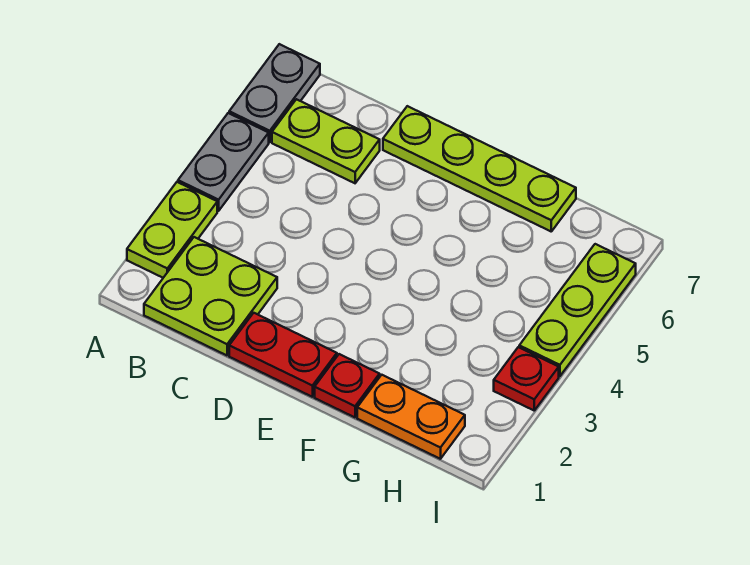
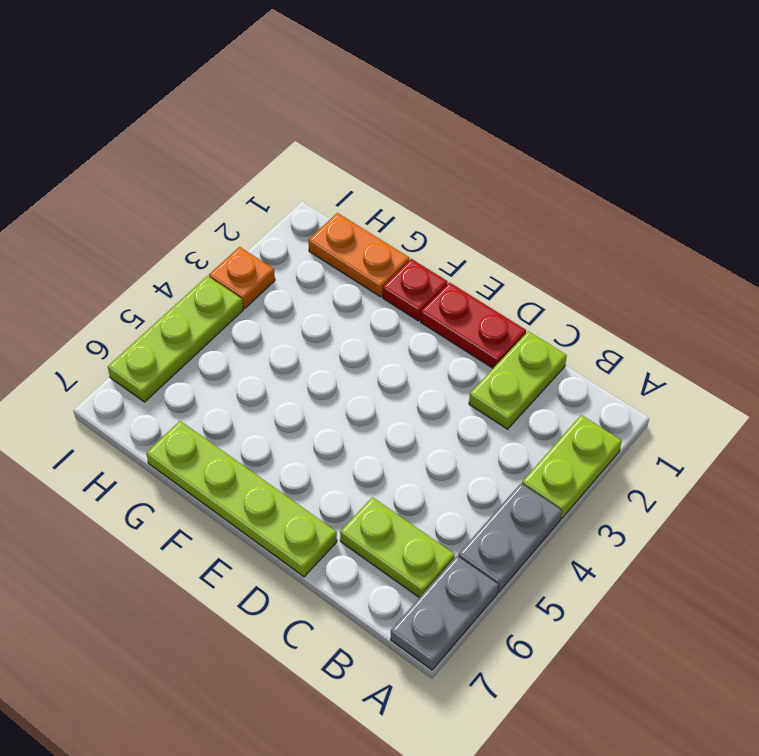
lime 2x2 plate [144,237,277,355] -> lime 1x2 plate [469,331,567,429]
red 1x1 plate [494,347,559,410] -> orange 1x1 plate [209,247,275,308]

